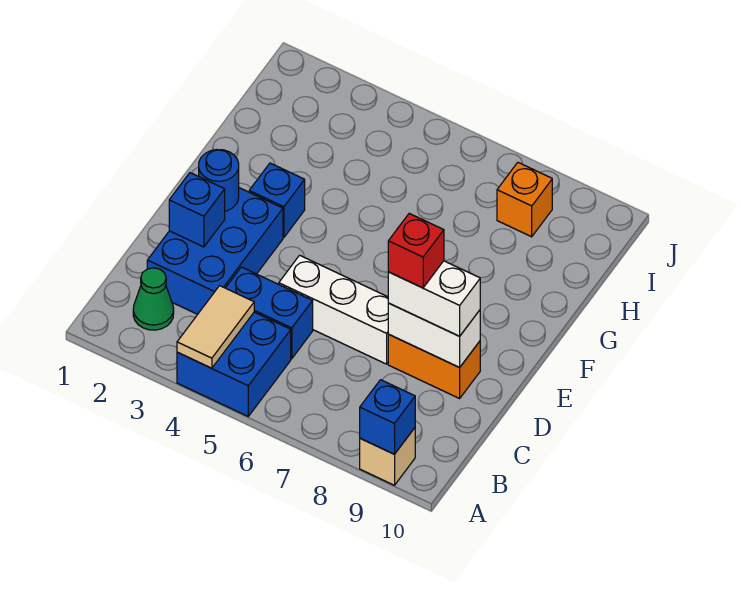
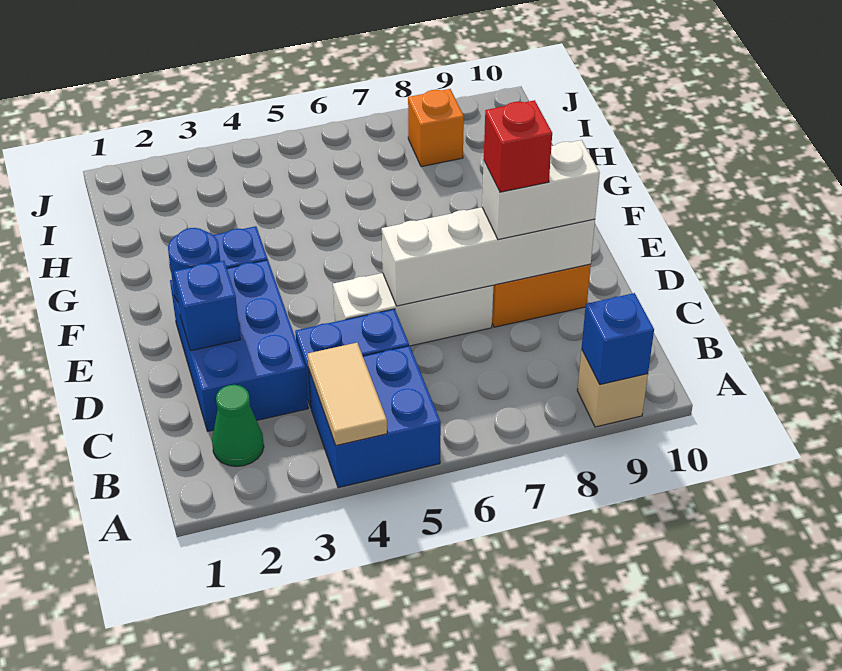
white 1x2 brick [388,303,480,367] -> white 1x4 brick [382,207,595,306]

